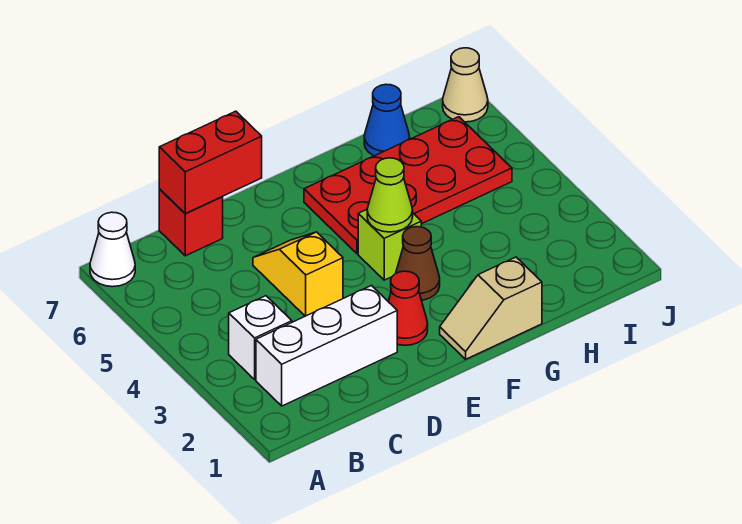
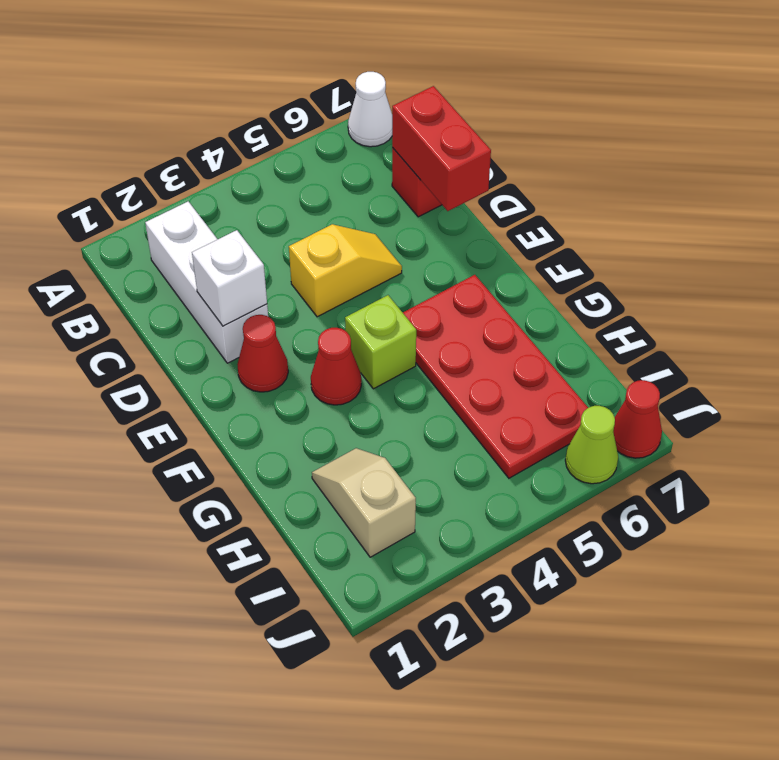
white 1x1 brick [229,296,292,379] -> white 1x1 brick moved to [192,230,267,326]
tan 1x2 slope [440,257,542,359] -> tan 1x2 slope moved to [312,448,416,557]
brown 1x1 cone [396,227,440,300] -> red 1x1 cone [311,328,361,405]
lime 1x1 cone [367,158,413,232] -> lime 1x1 cone moved to [565,406,618,484]
blue 1x1 cone [364,84,410,156] -> none
tan 1x1 cone [443,48,488,122] -> red 1x1 cone [613,380,662,458]

